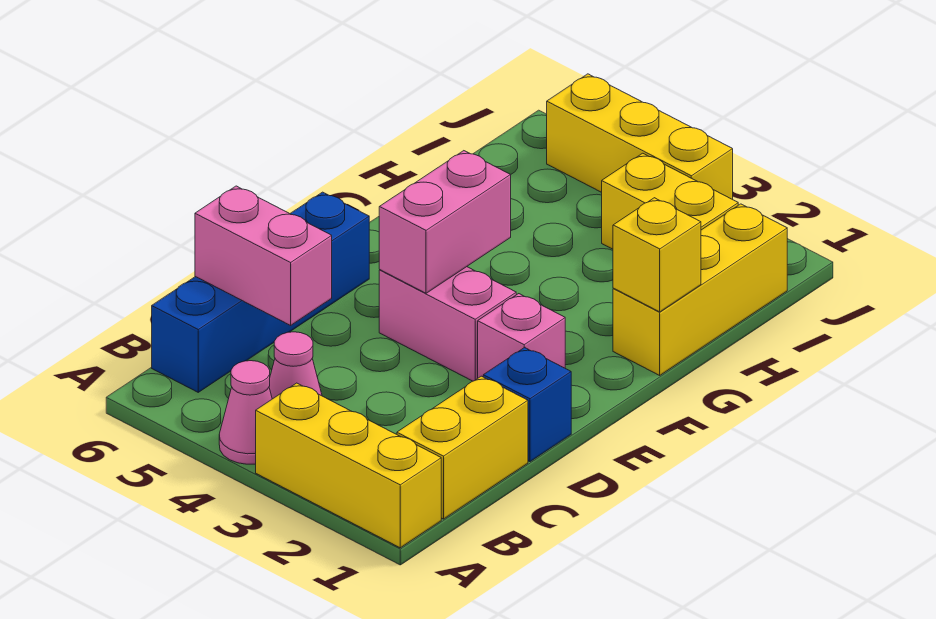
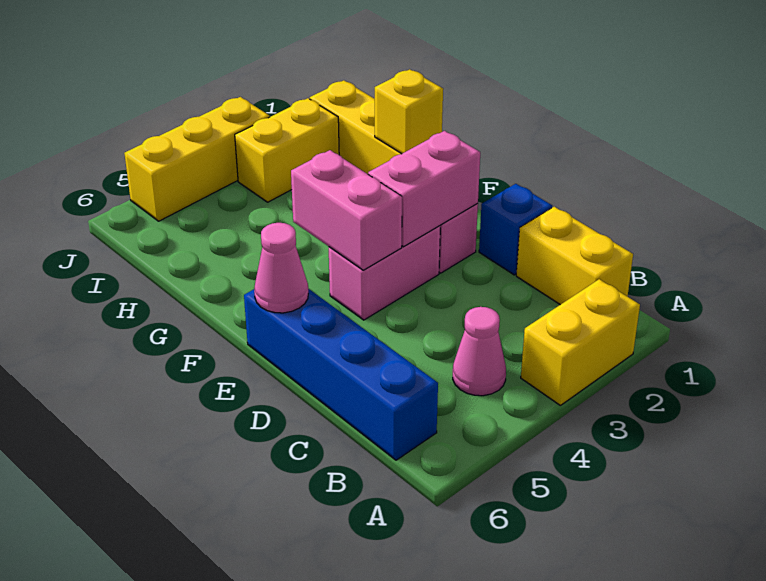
yellow 1x3 brick [256,383,441,548] -> yellow 1x2 brick [521,279,640,406]
pink 1x1 cone [219,361,272,464] -> pink 1x1 cone moved to [254,223,308,313]
pink 1x2 brick [195,186,332,325] -> pink 1x2 brick moved to [368,131,480,247]

